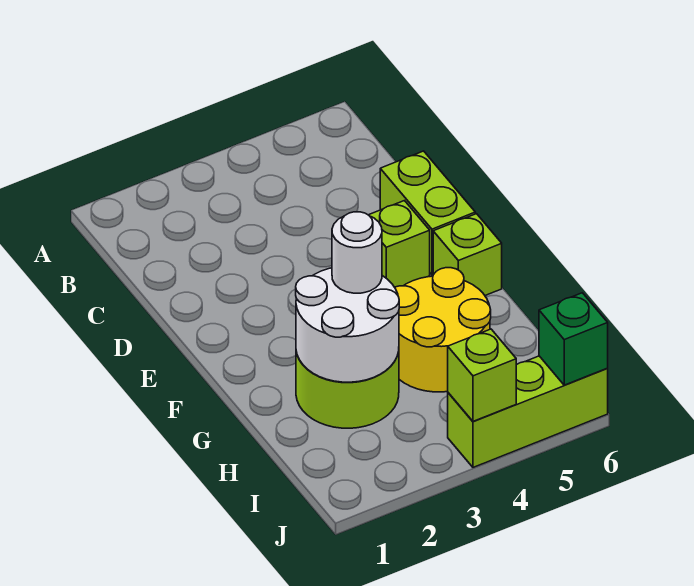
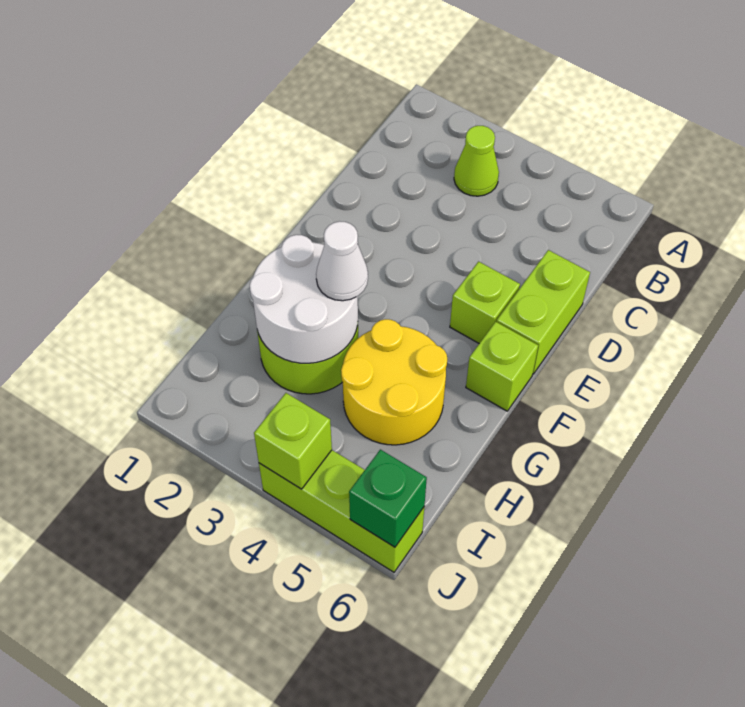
none -> lime 1x1 cone [454,126,499,196]
white 1x1 round brick [332,212,382,293] -> white 1x1 cone [316,221,368,301]

